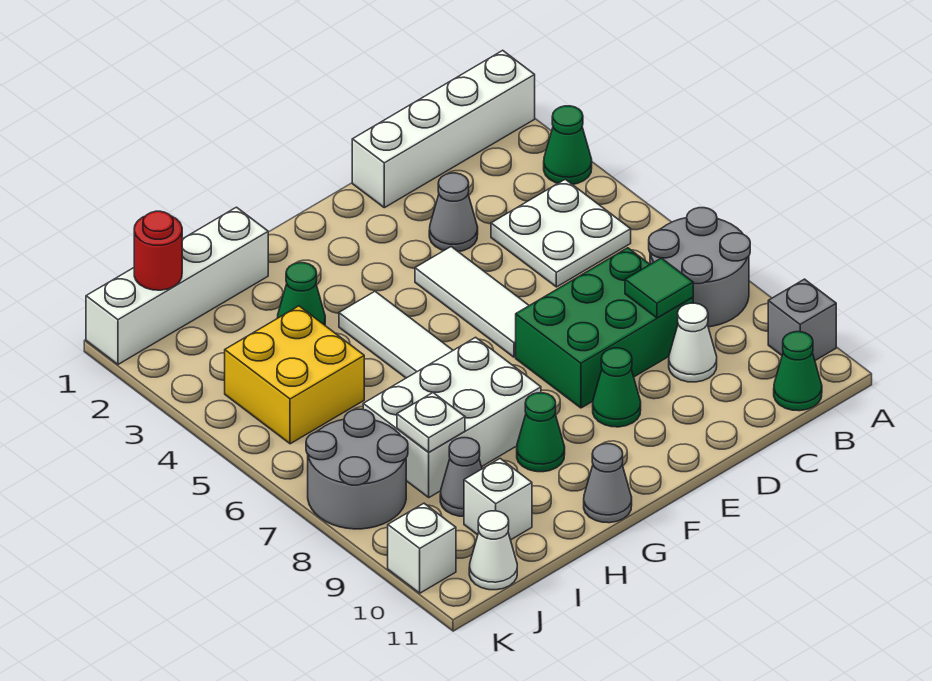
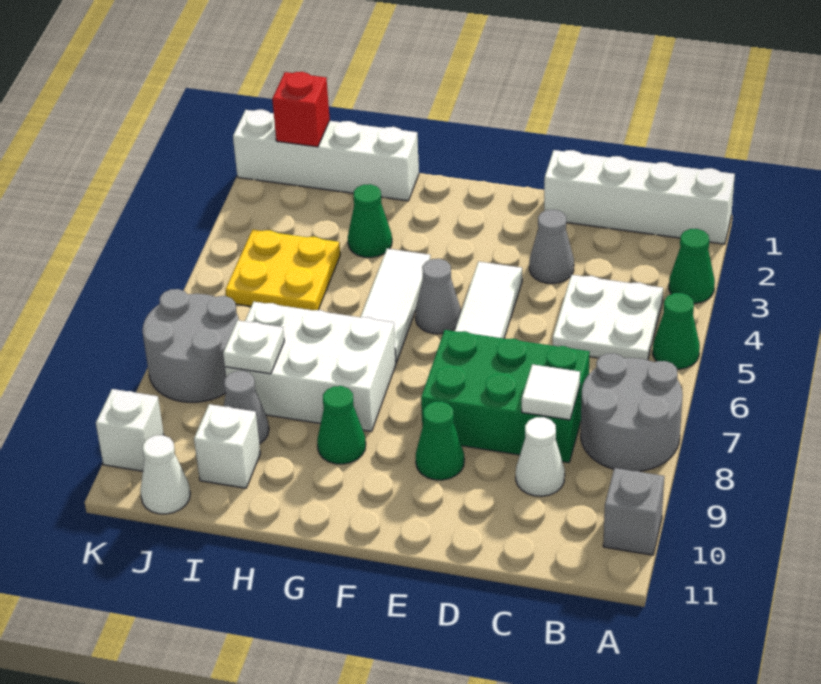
green 1x1 cone [774,332,822,411] -> green 1x1 cone moved to [653,293,700,369]
green 1x1 tile [625,258,693,318] -> white 1x1 tile [522,364,580,420]
grey 1x1 cone [584,444,632,523] -> grey 1x1 cone moved to [415,259,461,334]
yellow 2x2 brick [225,306,364,444] -> yellow 2x2 plate [225,230,340,310]
red 1x1 round brick [134,211,182,290] -> red 1x1 brick [272,72,330,147]

